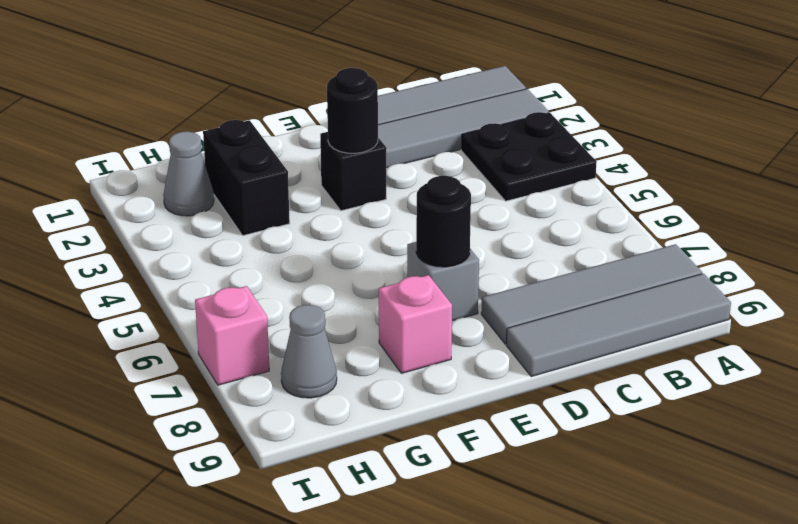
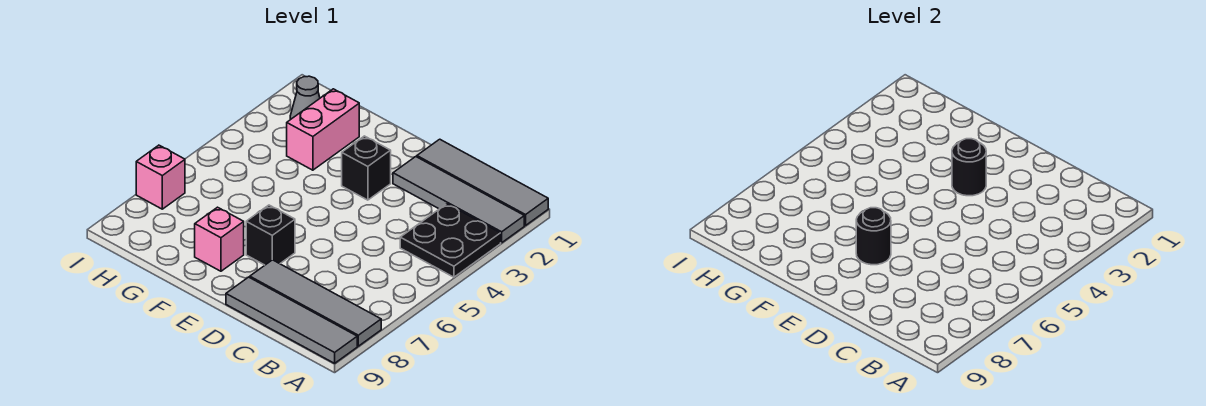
grey 1x1 brick [407,242,479,321] -> black 1x1 brick [246,205,295,265]
black 1x2 brick [203,120,290,236] -> pink 1x2 brick [287,89,359,170]
grey 1x1 cone [281,305,337,398] -> none

